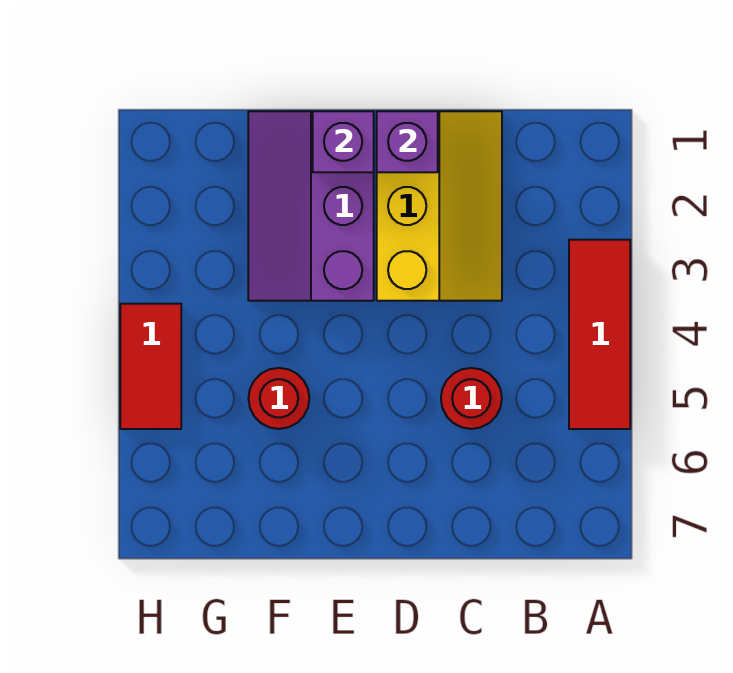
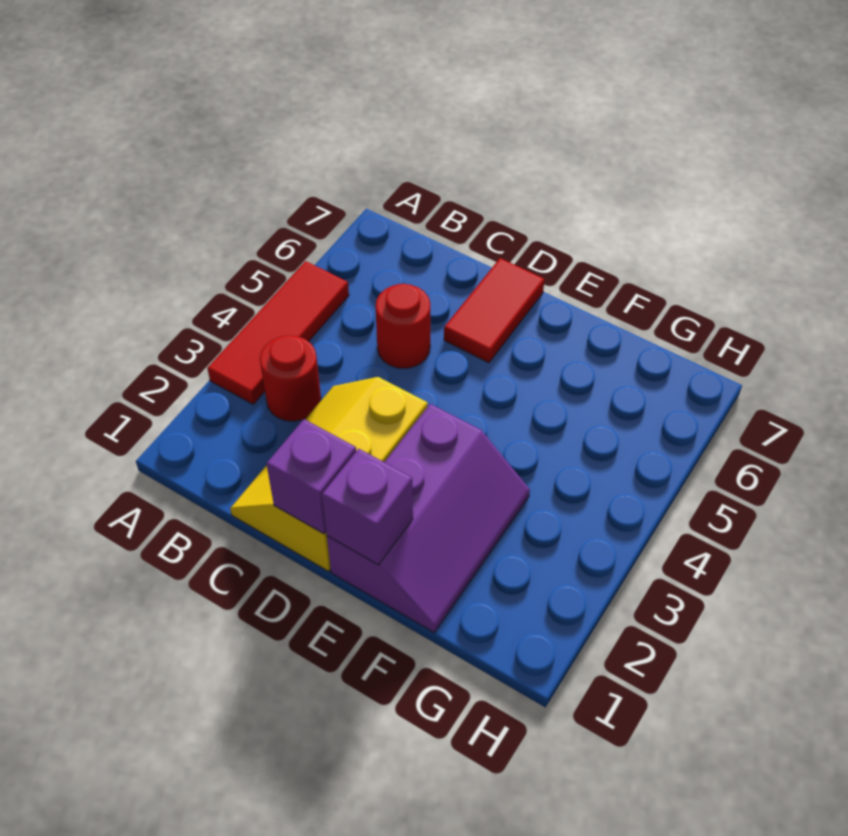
red 1x1 round brick [248,368,309,429] -> red 1x1 round brick moved to [260,335,321,421]
red 1x2 tile [120,304,181,429] -> red 1x2 tile moved to [444,258,545,363]

